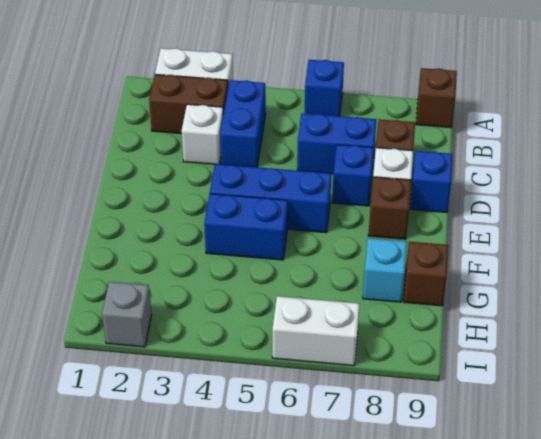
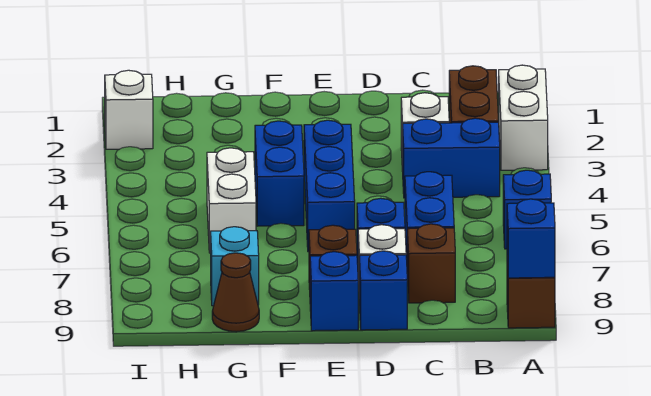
none -> blue 1x1 brick [507,199,555,278]
none -> blue 1x1 brick [310,252,358,331]
brown 1x1 brick [404,242,448,306] -> brown 1x1 cone [212,253,259,332]
grey 1x1 brick [102,282,152,347] -> white 1x1 brick [105,70,153,149]
white 1x2 brick [272,296,360,366] -> white 1x2 brick moved to [207,148,256,253]

